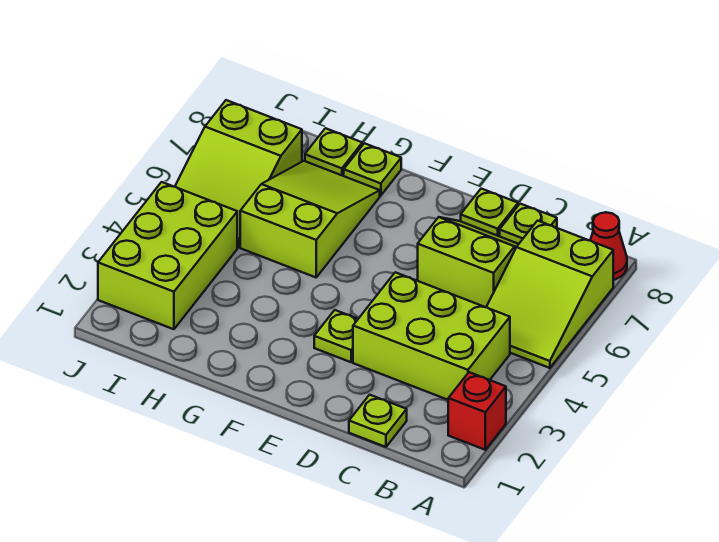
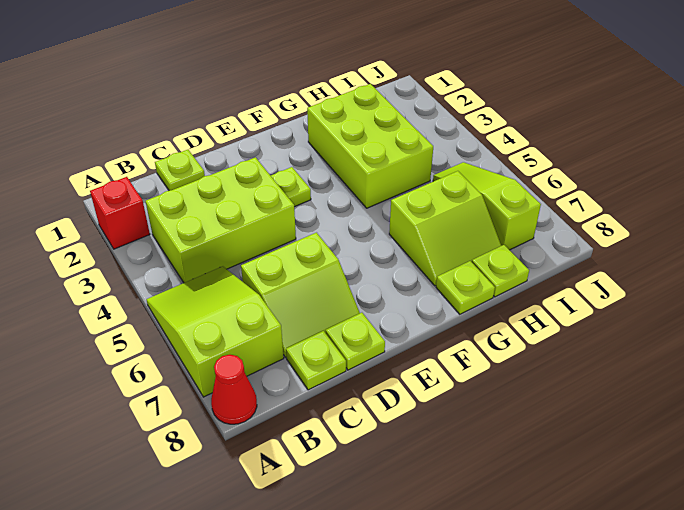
lime 2x3 slope [240,161,380,277] -> lime 2x2 slope [389,171,501,286]
lime 2x3 brick [98,182,237,329] -> lime 2x3 brick moved to [307,84,433,208]
lime 2x3 slope [175,100,302,247] -> lime 1x3 slope [433,162,541,250]

